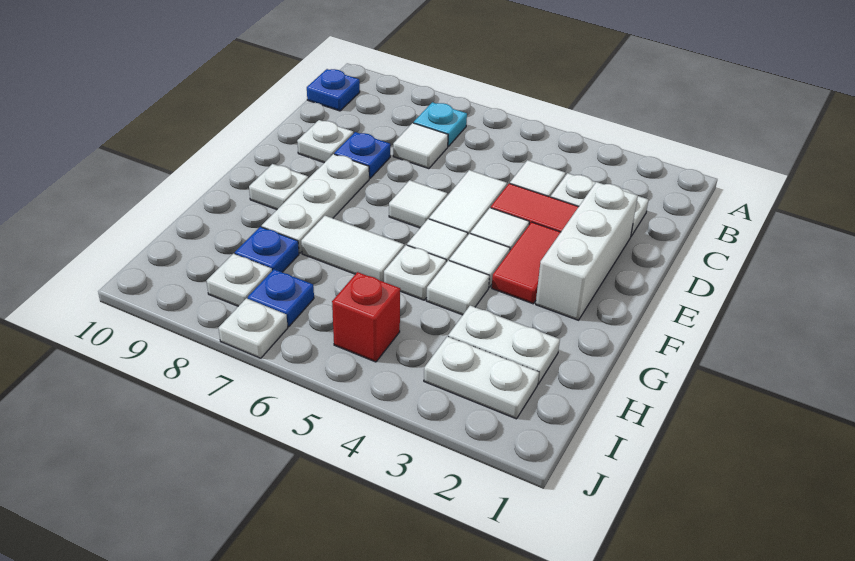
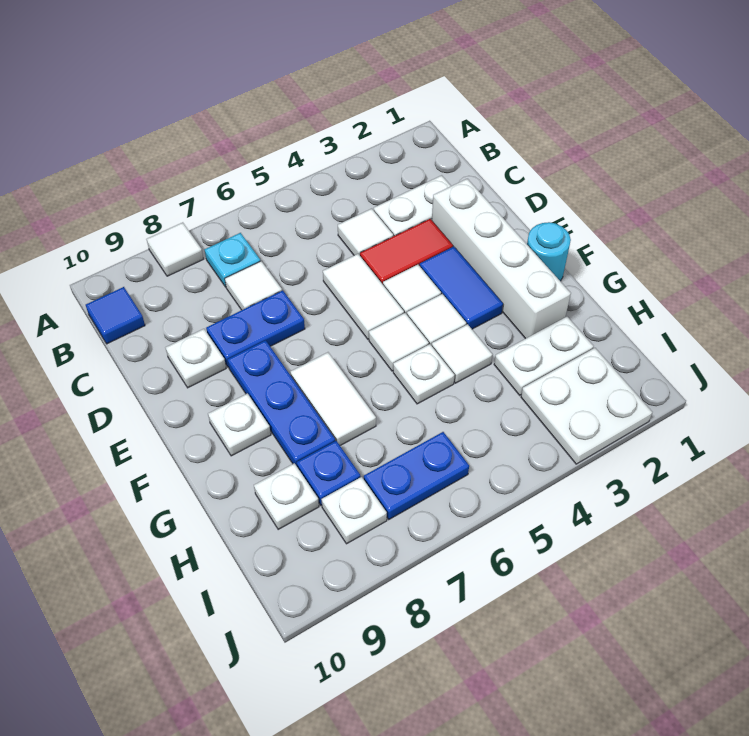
blue 1x1 plate [307,69,360,111] -> blue 1x1 tile [86,287,145,344]
white 1x3 brick [536,182,638,320] -> white 1x4 brick [432,179,571,339]
blue 1x1 plate [334,132,390,178] -> blue 1x2 plate [206,290,305,368]
red 1x2 tile [492,222,561,304] -> blue 1x2 tile [420,247,503,329]
white 1x1 tile [389,180,447,228] -> white 1x1 tile moved to [147,223,203,276]
white 1x3 plate [262,154,369,253] -> blue 1x3 plate [228,340,335,466]
none -> cyan 1x1 round brick [527,222,571,281]
white 1x2 tile [301,216,404,282] -> white 1x2 tile turned to [290,352,376,446]
white 1x2 plate [424,336,539,419] -> white 2x2 plate [521,348,652,464]
red 1x1 brick [332,272,400,362] -> none
blue 1x1 plate [248,269,314,327] -> blue 1x2 plate [364,432,469,519]
white 1x1 plate [219,298,288,358] -> white 1x1 plate moved to [254,463,319,529]

